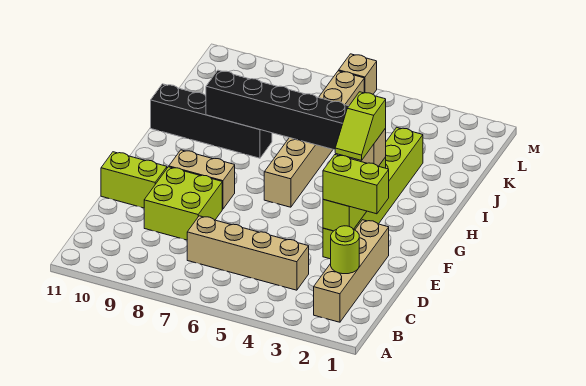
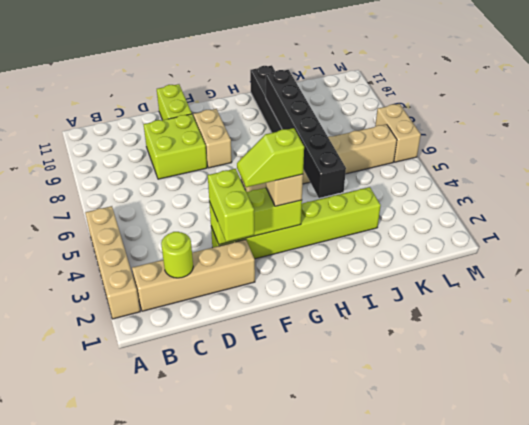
tan 1x4 brick [187,216,309,290] -> tan 1x4 brick moved to [85,206,140,319]
tan 1x1 brick [339,54,377,94] -> tan 1x2 brick [375,104,421,162]

